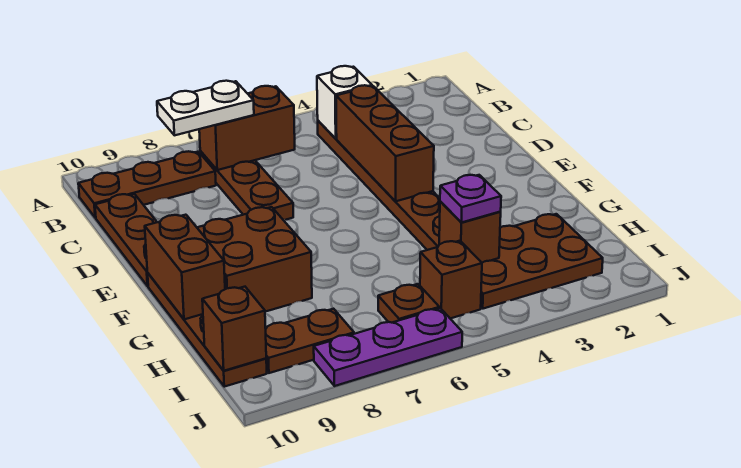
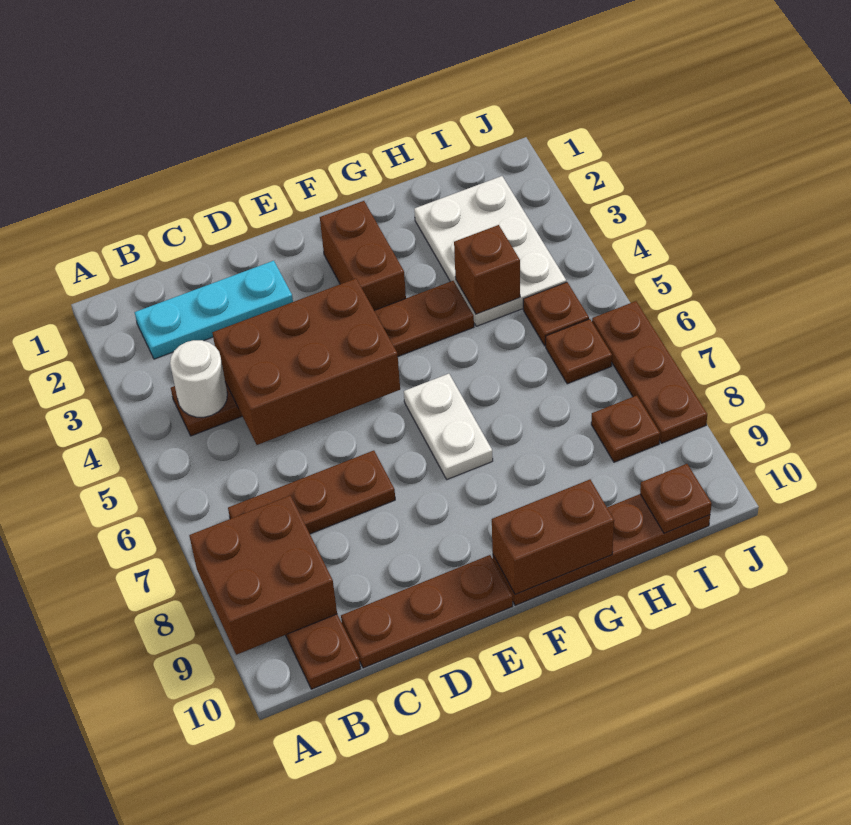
none -> cyan 1x3 plate [135,261,293,359]
white 1x1 brick [317,66,372,139] -> white 1x1 round brick [170,340,227,417]
brown 1x2 brick [199,86,295,170] -> brown 1x2 brick moved to [320,201,406,310]
white 1x2 plate [157,81,254,135] -> white 1x2 plate moved to [404,374,493,479]
brown 1x3 brick [336,85,434,201] -> brown 2x3 brick [212,279,400,445]
brown 2x2 brick [197,207,312,312] -> brown 2x2 brick moved to [189,496,337,655]
brown 2x3 plate [481,214,603,309] -> white 2x3 plate [414,176,566,326]
purple 1x1 plate [440,175,501,223] -> none
brown 1x1 brick [420,241,482,319] -> brown 1x1 plate [523,282,589,346]
brown 1x2 plate [266,309,354,373] -> brown 1x1 plate [591,395,660,462]
brown 1x1 brick [202,287,266,371] -> brown 1x1 plate [640,464,712,533]
purple 1x3 plate [314,308,462,386] -> brown 1x3 plate [592,301,707,443]

